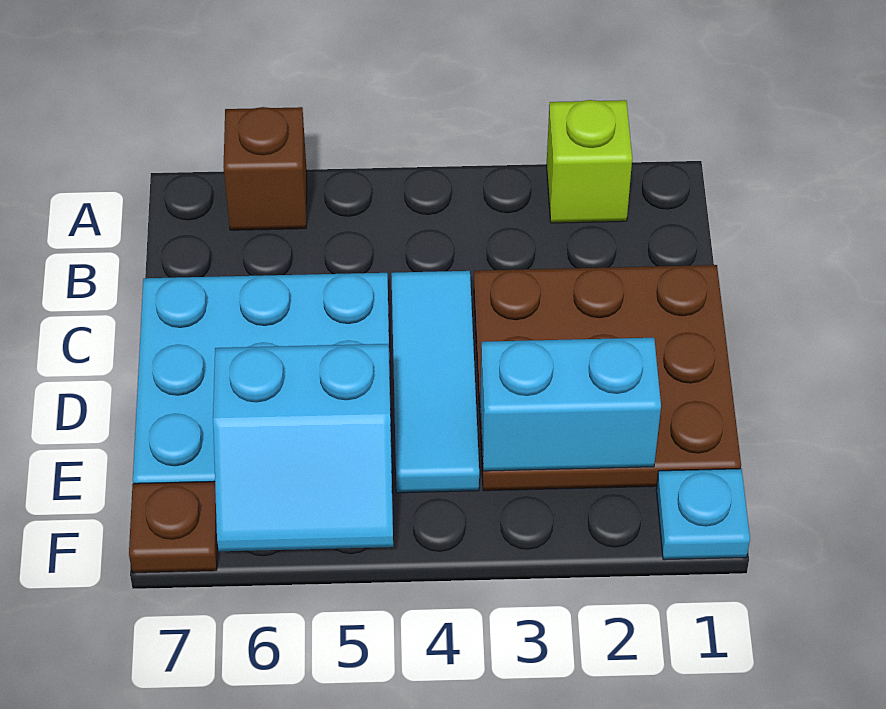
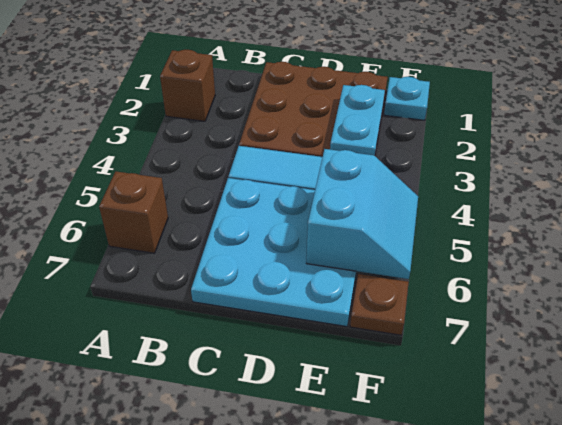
lime 1x1 brick [547,100,632,223] -> brown 1x1 brick [160,50,215,121]
cyan 1x2 brick [480,338,661,471] -> cyan 1x2 plate [330,85,385,156]

